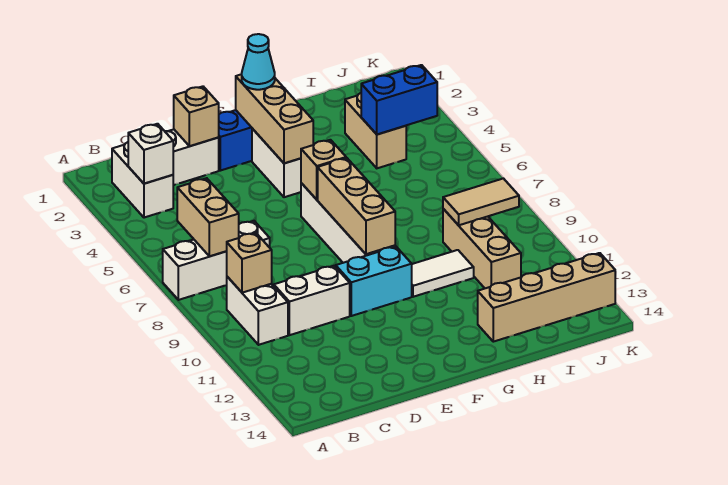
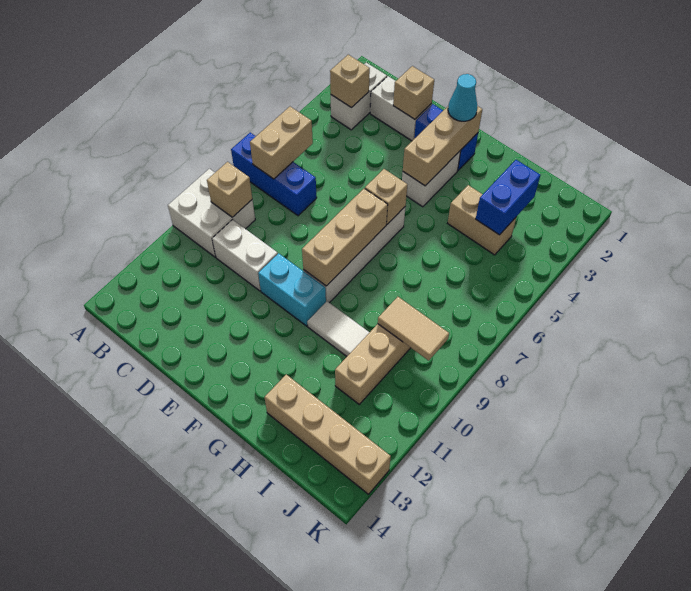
white 1x3 brick [163,221,270,300] -> blue 1x3 brick [231,133,317,216]
white 1x1 brick [128,124,173,184] -> tan 1x1 brick [330,55,370,108]
white 1x2 brick [227,277,288,345] -> white 2x2 brick [168,169,255,257]
tan 1x2 brick [345,93,406,168] -> tan 1x2 brick turned to [448,185,516,255]
blue 1x2 brick [361,65,437,134] -> blue 1x2 brick turned to [476,160,540,235]

